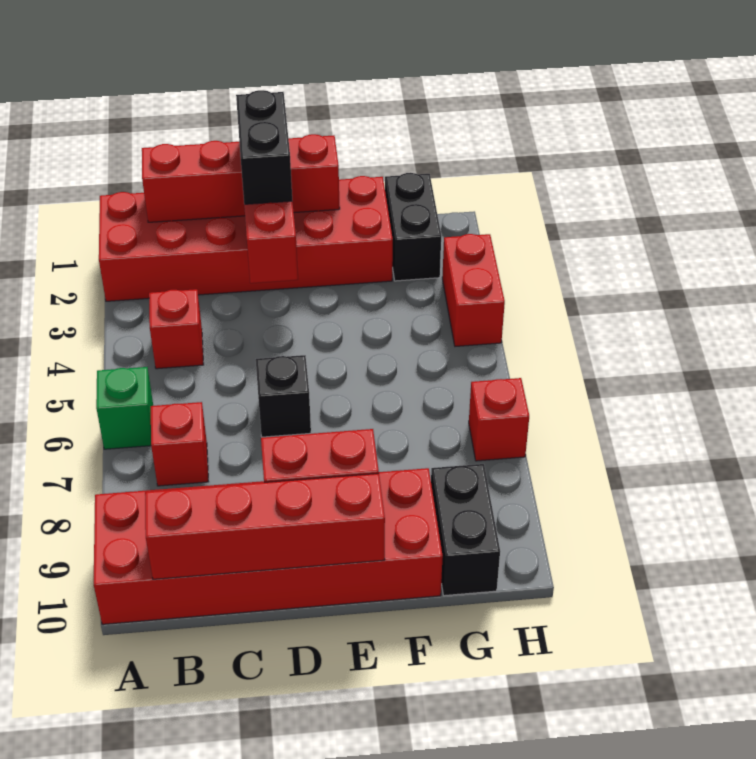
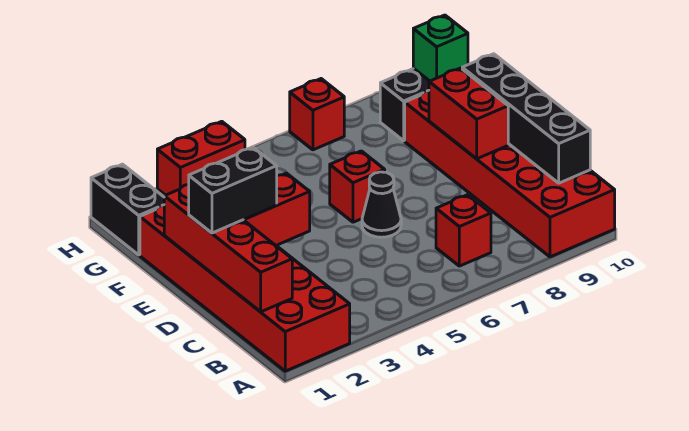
green 1x1 brick [96,367,153,449] -> green 1x1 brick moved to [413,15,468,81]
red 1x1 brick [149,289,204,369] -> red 1x1 brick moved to [330,151,385,222]
red 1x4 brick [145,473,385,579] -> black 1x4 brick [462,54,590,183]
black 1x1 brick [256,355,311,437] -> black 1x1 cone [362,172,401,237]
black 1x2 brick [385,173,441,281] -> black 1x2 brick turned to [91,164,164,255]

